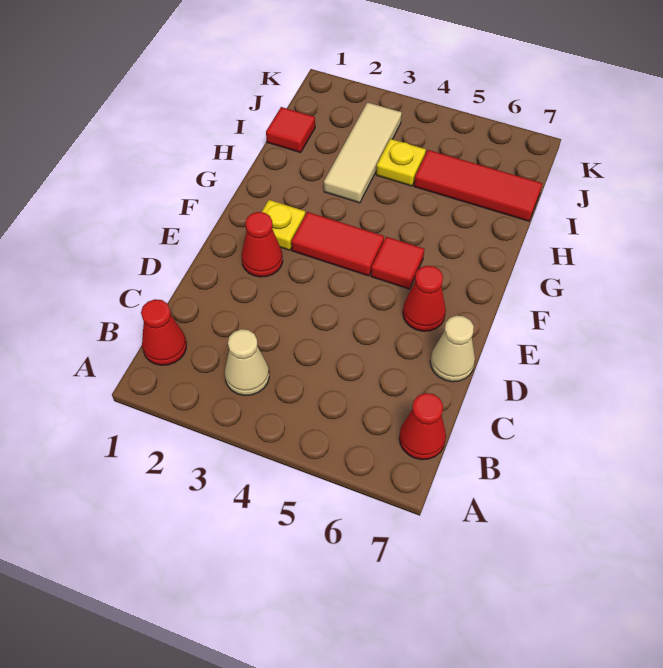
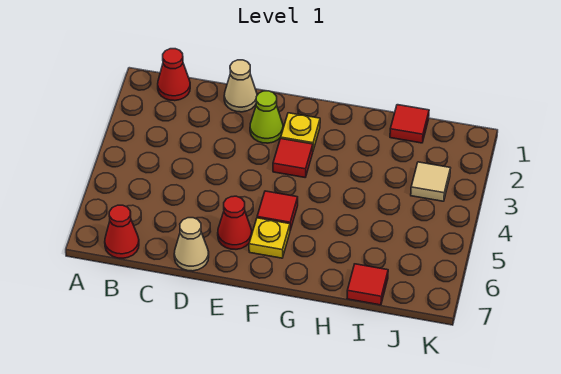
tan 1x1 cone [225,329,269,396] -> tan 1x1 cone moved to [224,60,257,112]
red 1x1 cone [242,212,283,277] -> lime 1x1 cone [250,91,283,143]
red 1x2 tile [291,212,384,276] -> red 1x1 tile [273,139,313,177]
tan 1x3 tile [324,102,402,203] -> tan 1x1 tile [411,162,450,201]
yellow 1x1 plate [376,139,426,186] -> yellow 1x1 plate moved to [249,218,290,258]
red 1x3 tile [414,150,543,221] -> red 1x1 tile [347,264,388,305]

